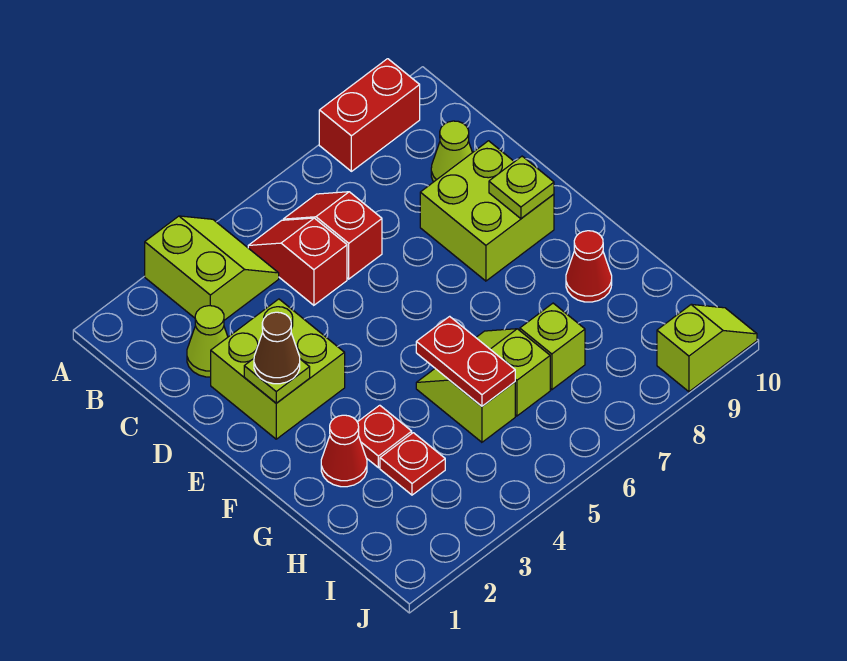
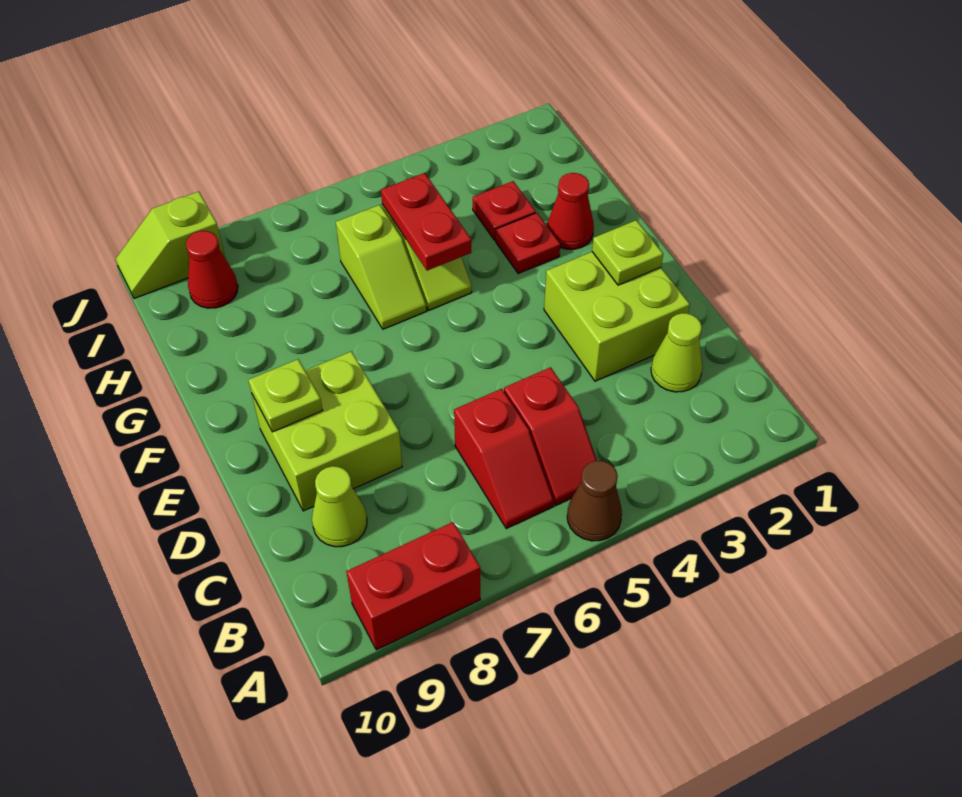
lime 2x2 slope [145,216,279,320] -> none
brown 1x1 cone [254,312,300,384] -> brown 1x1 cone moved to [567,461,622,541]
red 1x1 cone [566,231,612,302] -> red 1x1 cone moved to [186,231,238,308]
lime 1x1 brick [520,303,585,390] -> none

